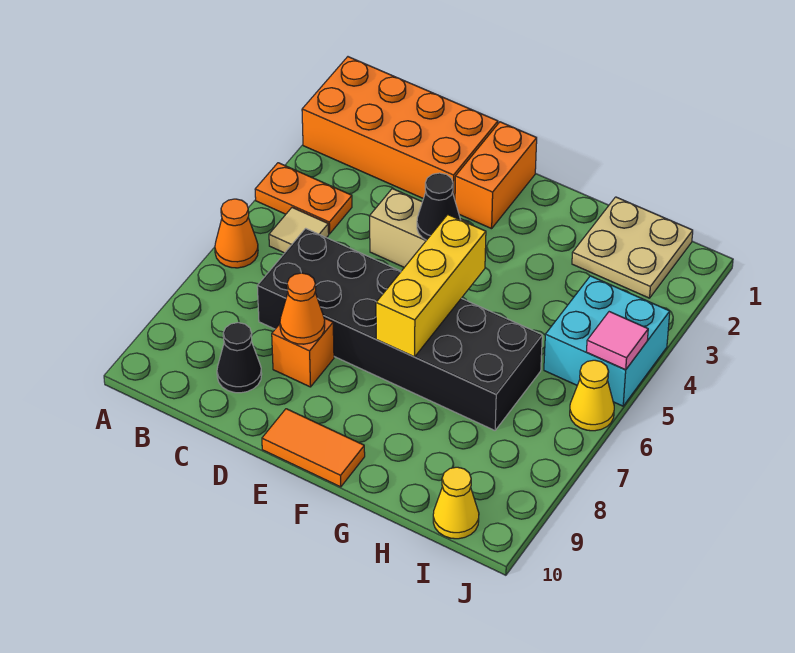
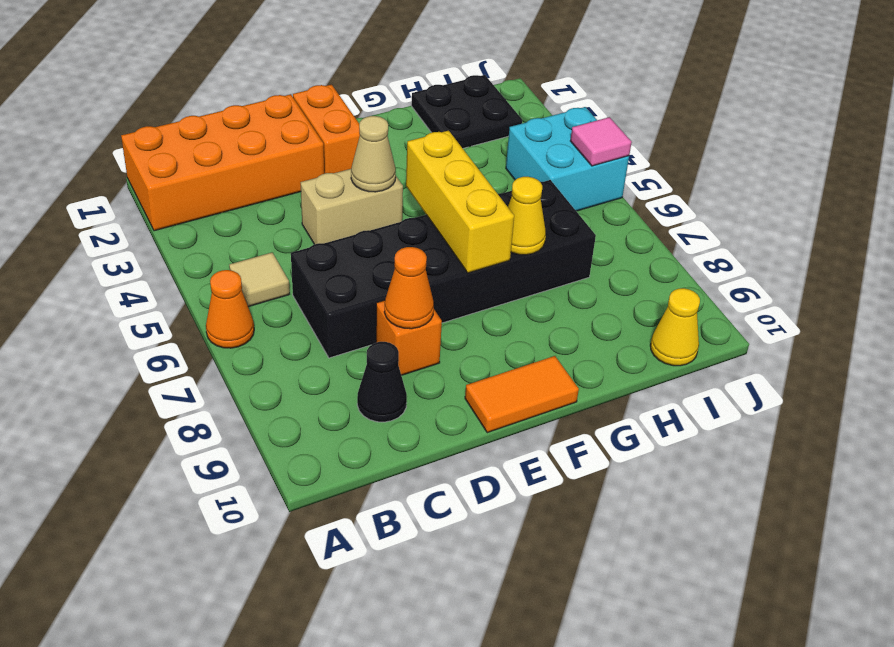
orange 1x2 plate [255,163,352,234] -> none
black 1x1 cone [417,173,460,240] -> tan 1x1 cone [351,116,396,192]
tan 2x2 plate [572,197,693,298] -> black 2x2 plate [412,75,522,148]
yellow 1x1 cone [570,360,614,431] -> yellow 1x1 cone moved to [508,177,546,255]

